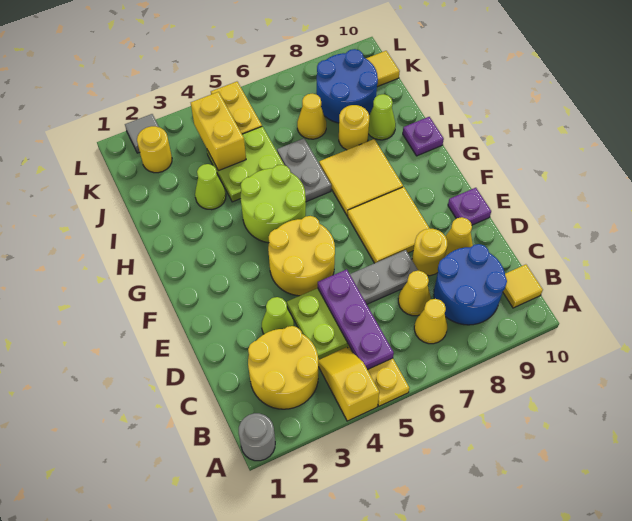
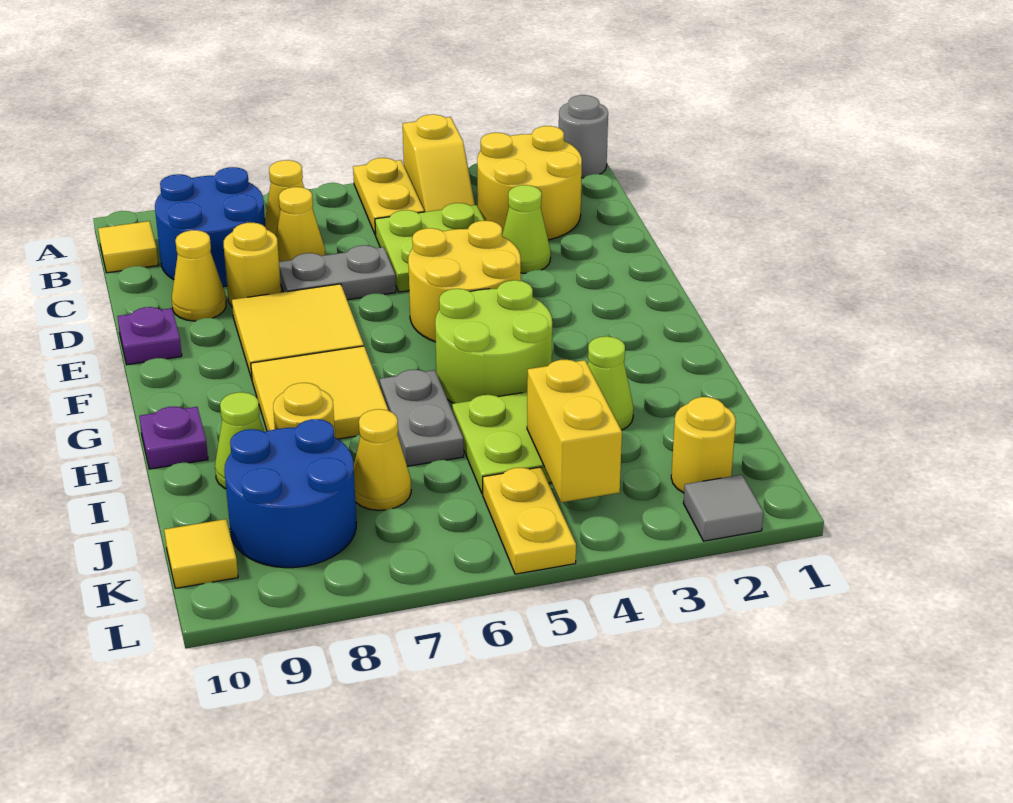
purple 1x3 plate [318,269,394,370] -> none

